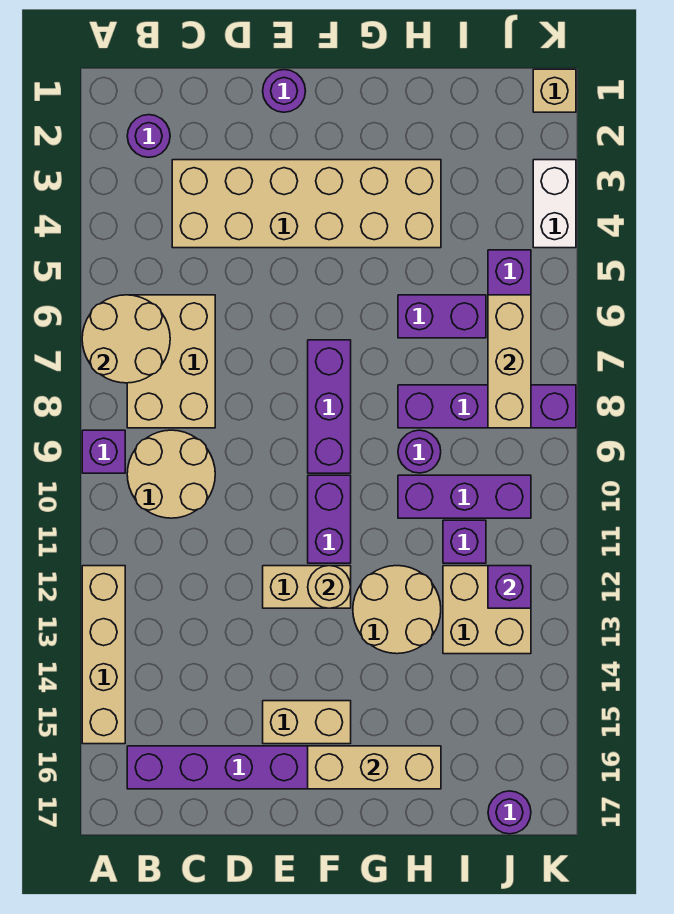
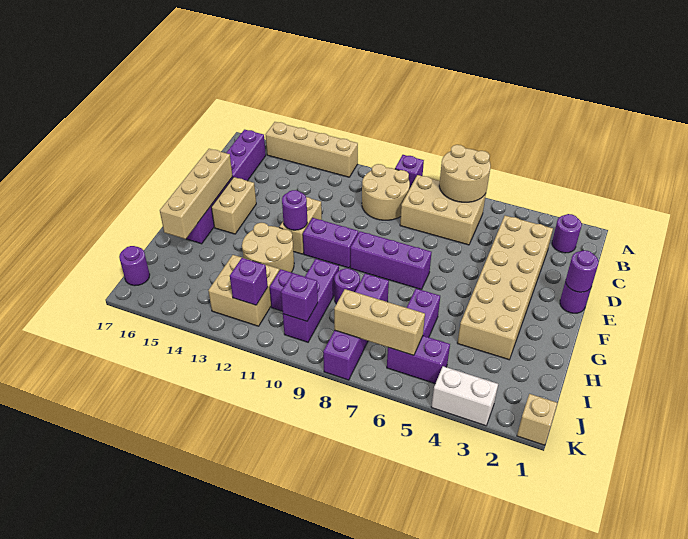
none -> purple 1x1 round brick [566,250,599,292]
tan 1x1 round brick [308,566,351,608] -> purple 1x1 round brick [282,190,307,230]
tan 1x3 brick [308,746,441,789] -> tan 1x4 brick [160,149,233,239]
none -> purple 1x1 brick [281,273,318,321]

